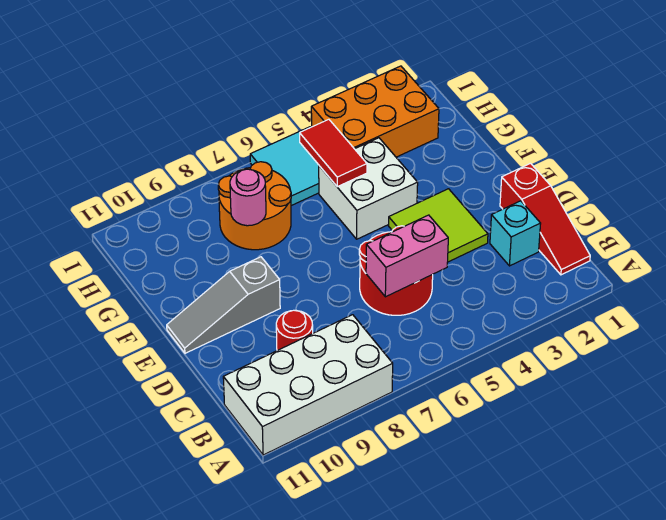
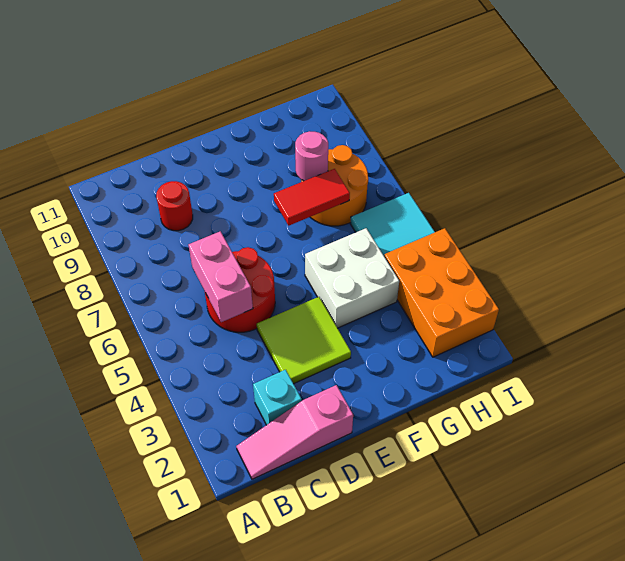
white 2x4 brick [223,315,393,455] -> none
red 1x3 slope [500,163,590,275] -> pink 1x3 slope [236,385,353,479]
grey 1x3 slope [167,257,280,353] -> none
red 1x2 tile [300,119,367,187] -> red 1x2 tile moved to [274,169,350,225]

